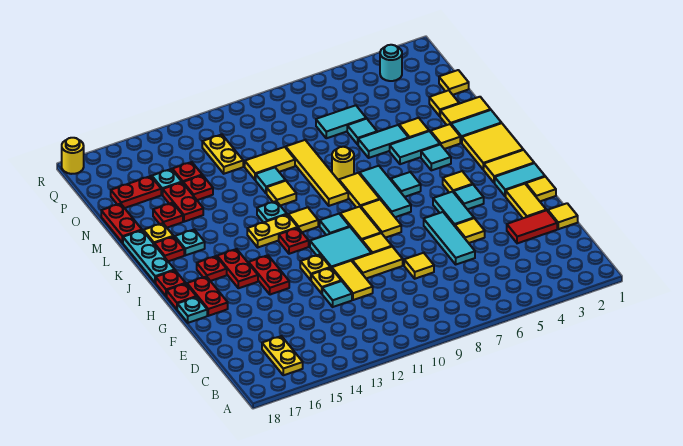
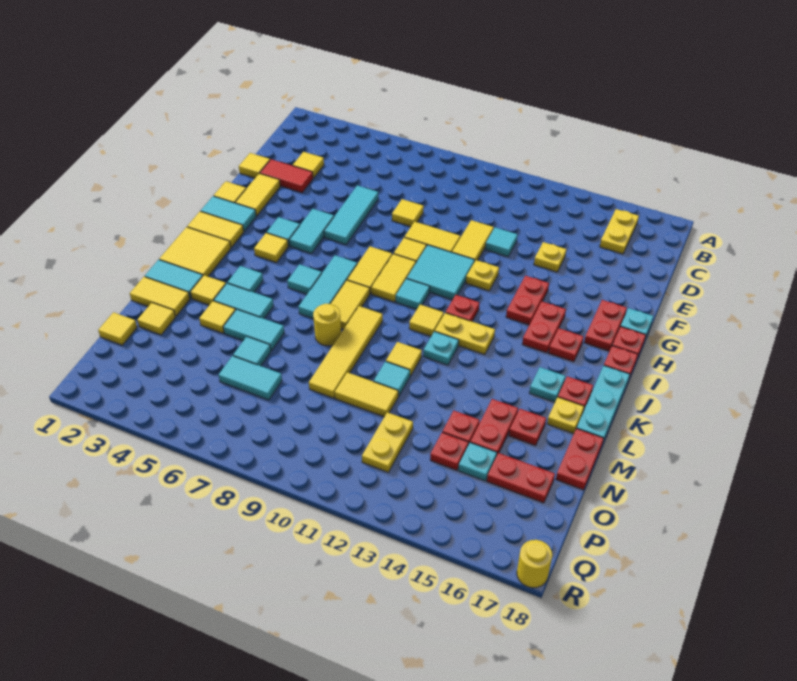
yellow 1x1 tile [455,218,485,243] -> yellow 1x1 tile moved to [293,152,324,178]
yellow 1x1 plate [311,268,341,294] -> yellow 1x1 plate moved to [534,242,566,272]
cyan 1x1 round brick [380,45,402,81] -> none

